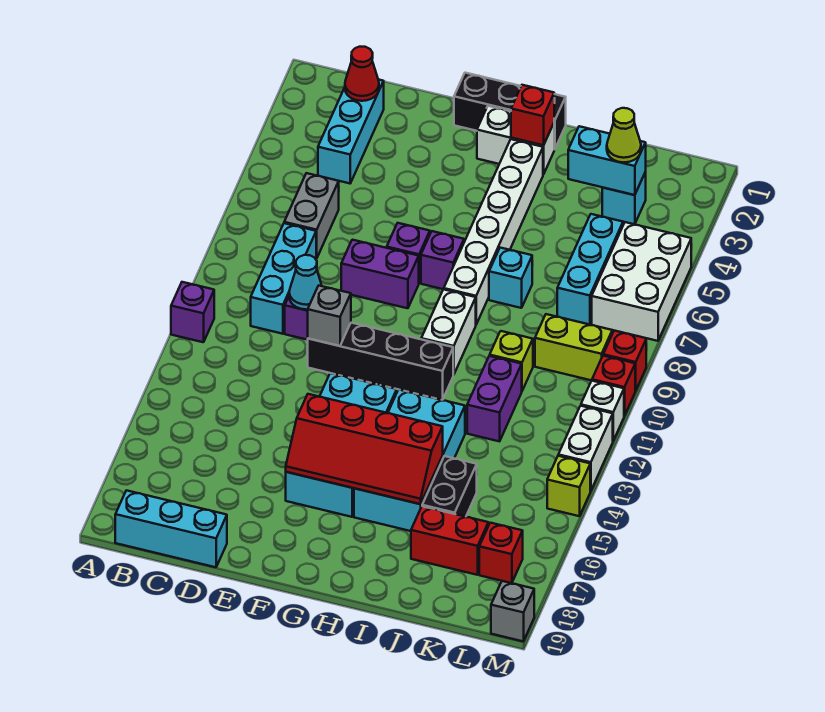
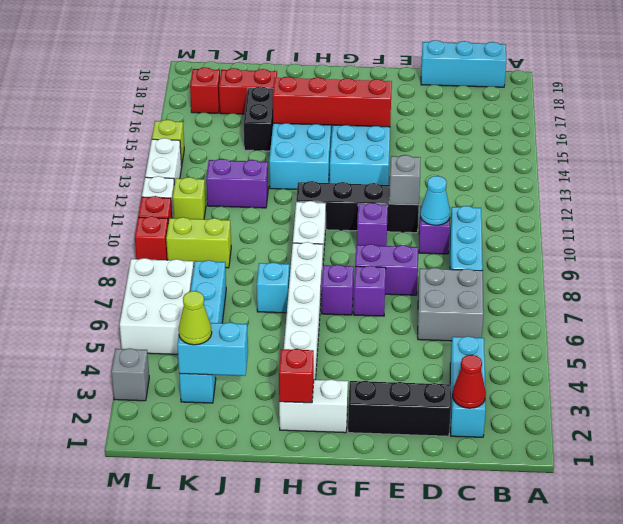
purple 1x1 brick [171,282,214,342] -> purple 1x1 brick moved to [357,203,388,246]
grey 1x2 brick [284,173,339,258] -> grey 2x2 brick [418,268,484,341]
black 1x3 brick [454,73,566,150] -> black 1x3 brick moved to [348,381,451,436]
lime 1x1 brick [490,331,533,391] -> lime 1x1 brick moved to [173,177,206,219]
purple 1x2 brick [467,356,522,441] -> purple 1x2 brick turned to [206,159,268,208]
grey 1x1 brick [491,581,534,641] -> grey 1x1 brick moved to [111,348,149,401]

